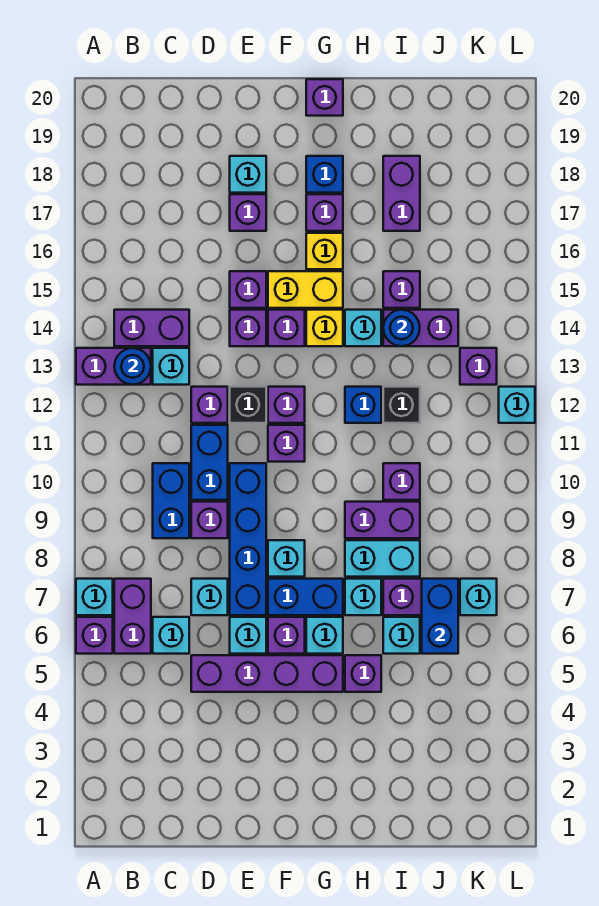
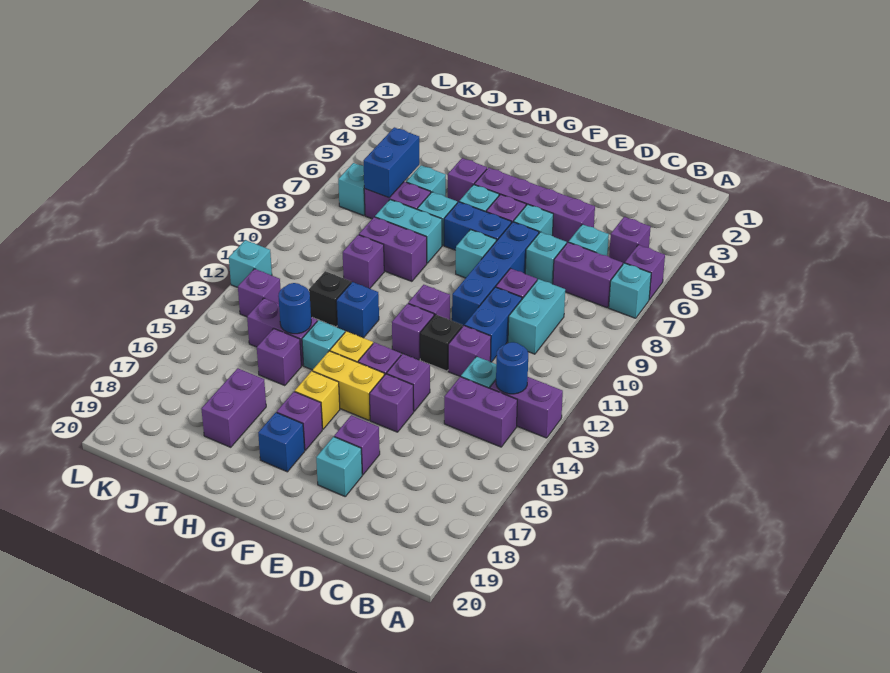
purple 1x2 brick [114,579,151,654] -> purple 1x2 brick turned to [553,242,623,307]
blue 1x2 brick [153,463,189,538] -> cyan 1x2 brick [508,279,565,354]
purple 1x1 brick [306,79,343,116] -> purple 1x1 brick moved to [609,217,651,264]

